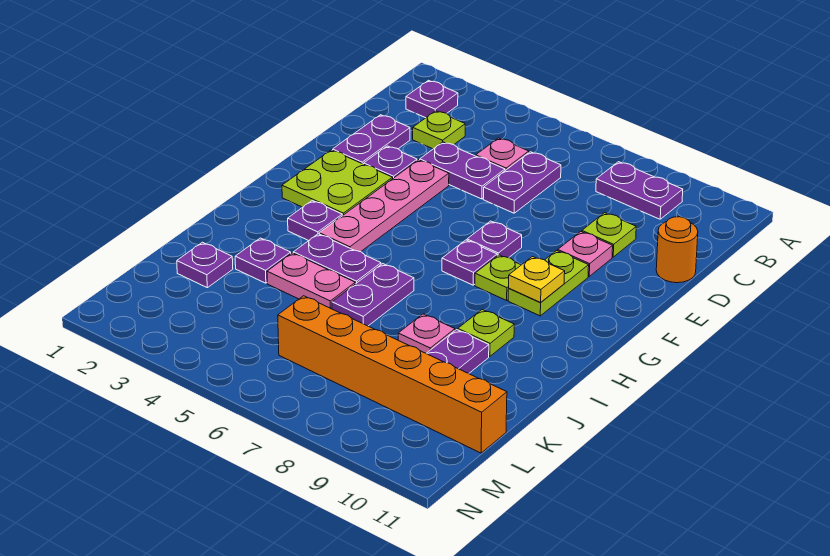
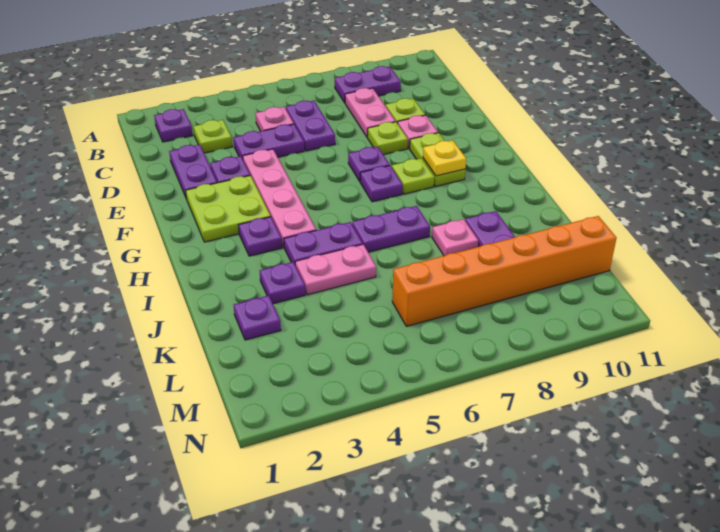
none -> pink 1x2 plate [345,88,396,137]
orange 1x1 round brick [656,217,698,283] -> none
purple 1x2 plate [332,264,414,326] -> purple 1x2 plate turned to [352,206,430,252]
lime 1x1 plate [458,309,514,356] -> lime 1x1 plate moved to [367,122,408,155]

